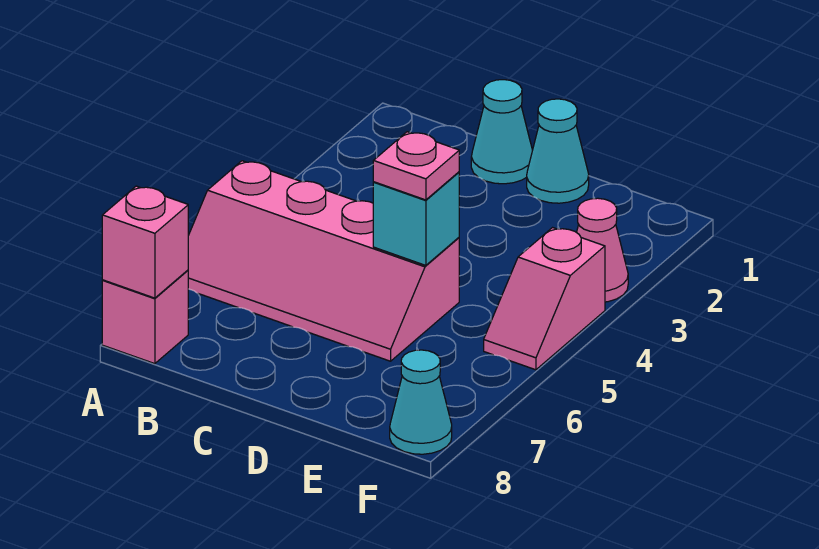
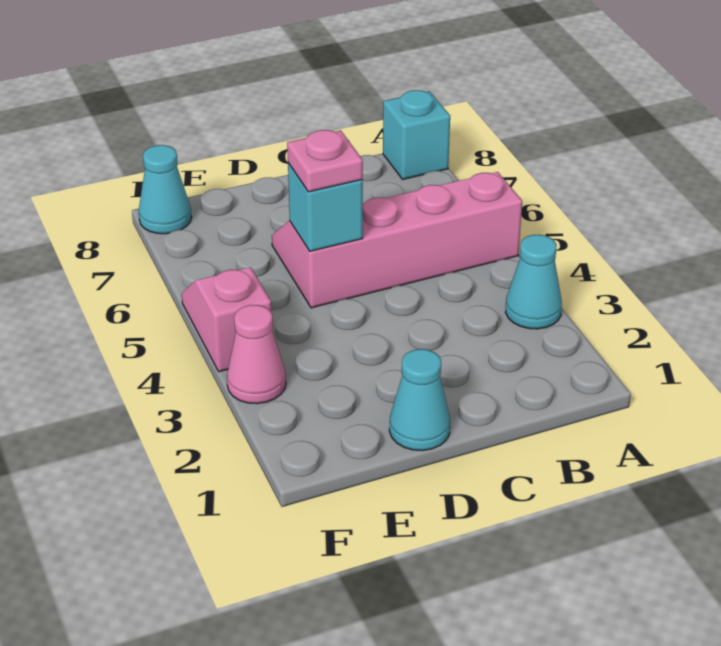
pink 1x1 brick [102,270,188,364] -> cyan 1x1 brick [383,90,450,179]
pink 1x1 brick [102,186,188,298] -> none
cyan 1x1 cone [471,80,533,184] -> cyan 1x1 cone moved to [506,235,562,329]

